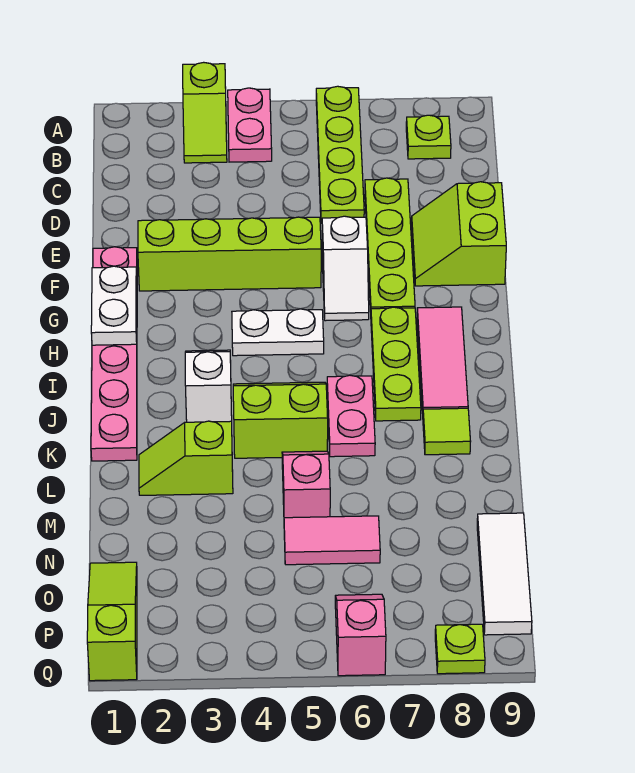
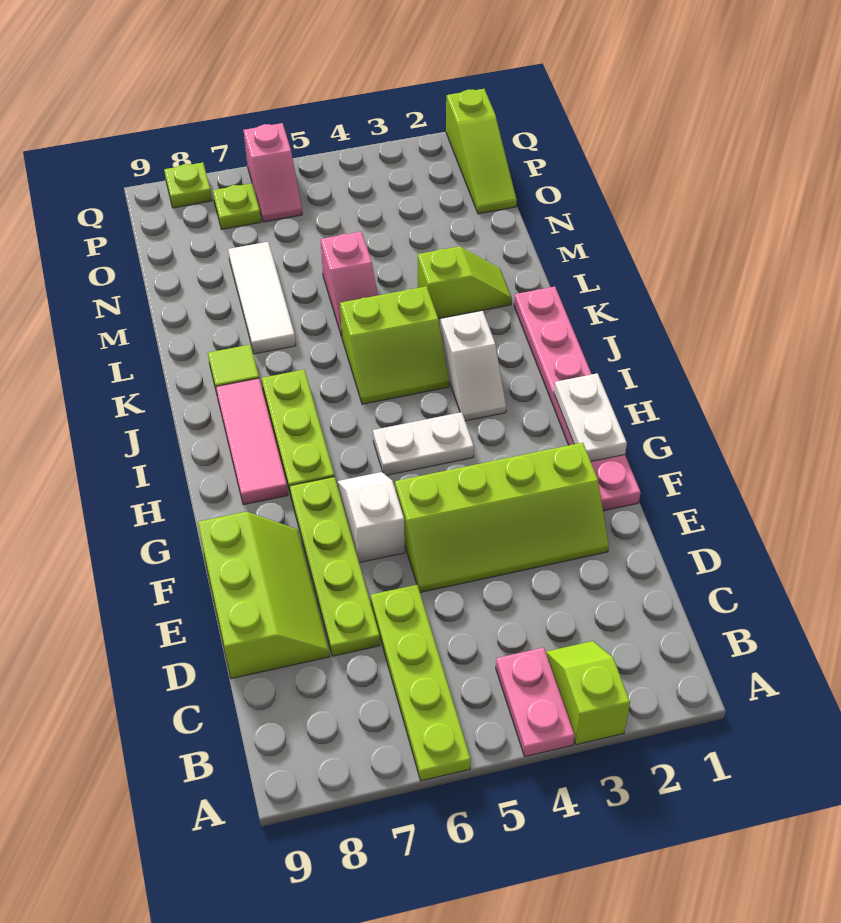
lime 1x1 plate [406,115,451,159] -> lime 1x1 plate moved to [213,183,261,229]
lime 2x2 slope [412,182,506,286] -> lime 2x3 slope [198,512,330,679]
pink 1x2 plate [327,375,375,457] -> none
pink 1x2 tile [284,516,380,565] -> none
white 1x3 tile [477,513,532,635] -> white 1x3 tile moved to [228,242,296,354]

